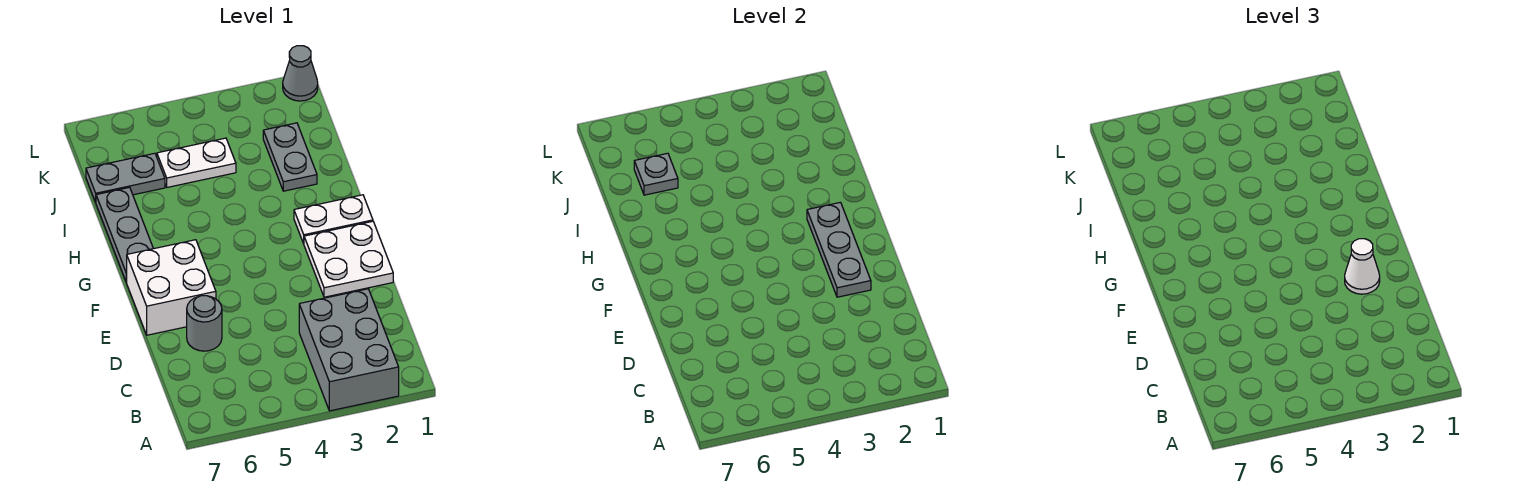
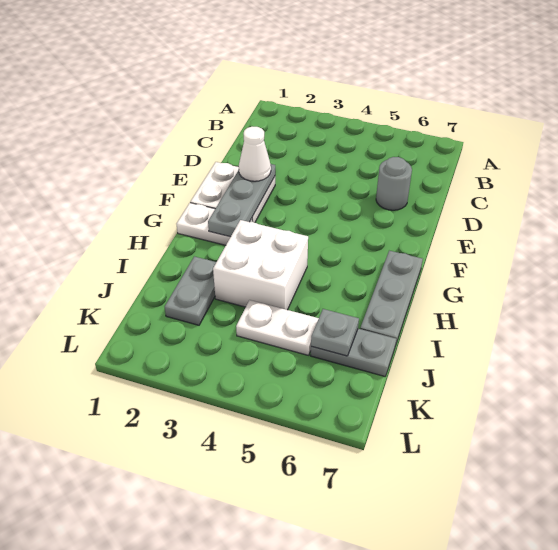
grey 2x3 brick [299,289,399,411] -> none
white 2x2 brick [127,240,216,335] -> white 2x2 brick moved to [213,220,308,310]
grey 1x1 cone [283,46,318,101] -> none

